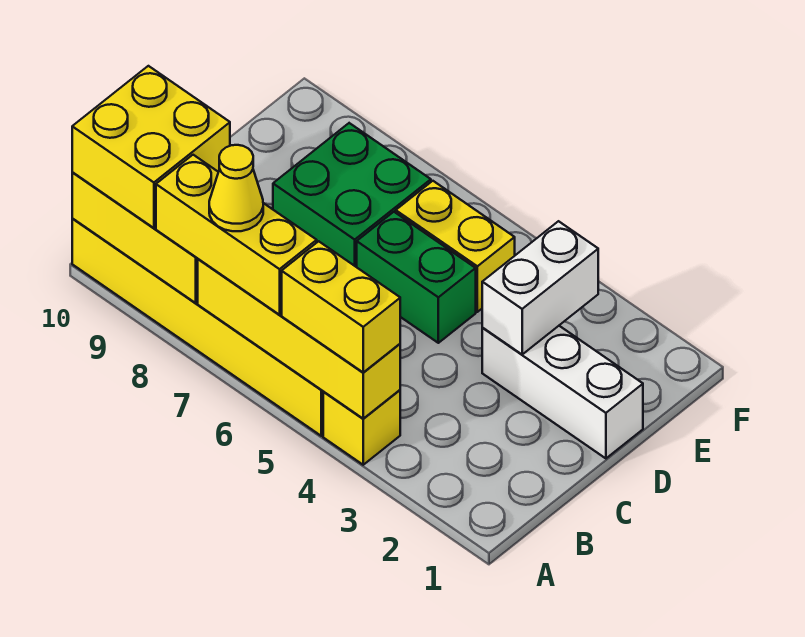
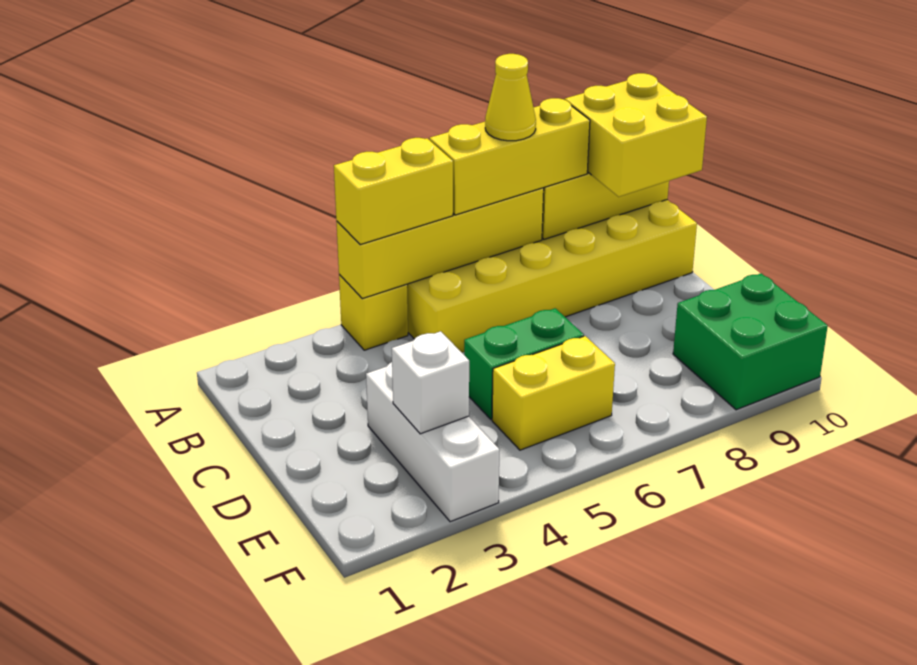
white 1x3 brick [482,326,643,458] -> white 1x3 brick turned to [366,362,499,522]
white 1x2 brick [482,221,598,354] -> white 1x1 brick [392,331,469,434]
green 2x2 brick [273,123,431,267] -> green 2x2 brick moved to [673,273,828,410]

